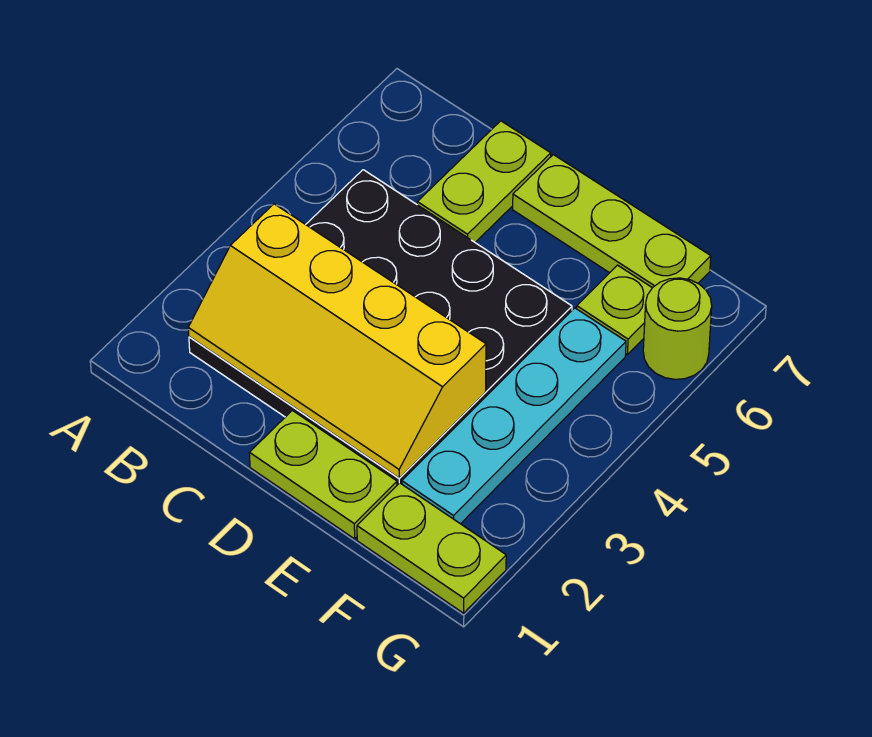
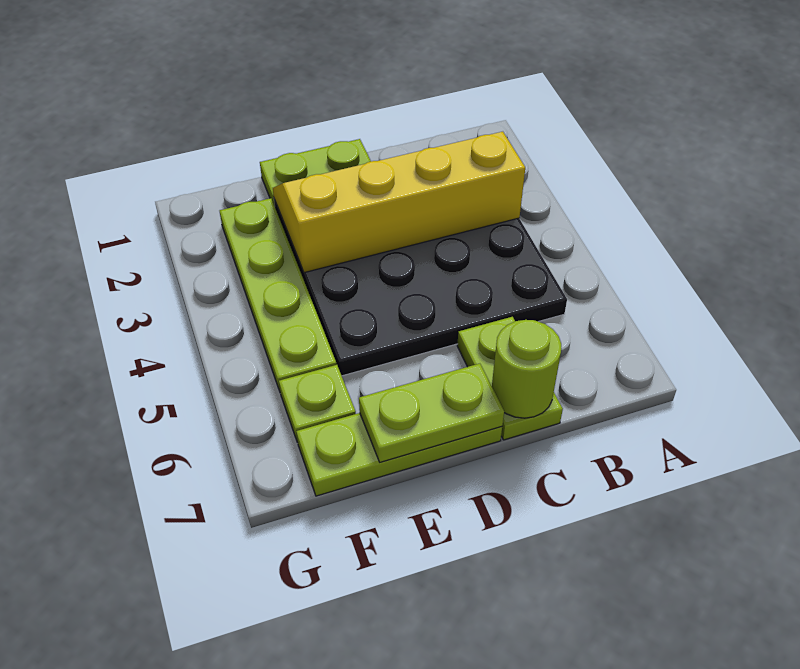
lime 1x2 plate [357,483,506,613] -> lime 1x2 plate moved to [359,364,504,462]
cyan 1x4 plate [402,308,626,524] -> lime 1x4 plate [220,198,336,391]
lime 1x1 round brick [643,278,712,379] -> lime 1x1 round brick moved to [492,320,561,418]

